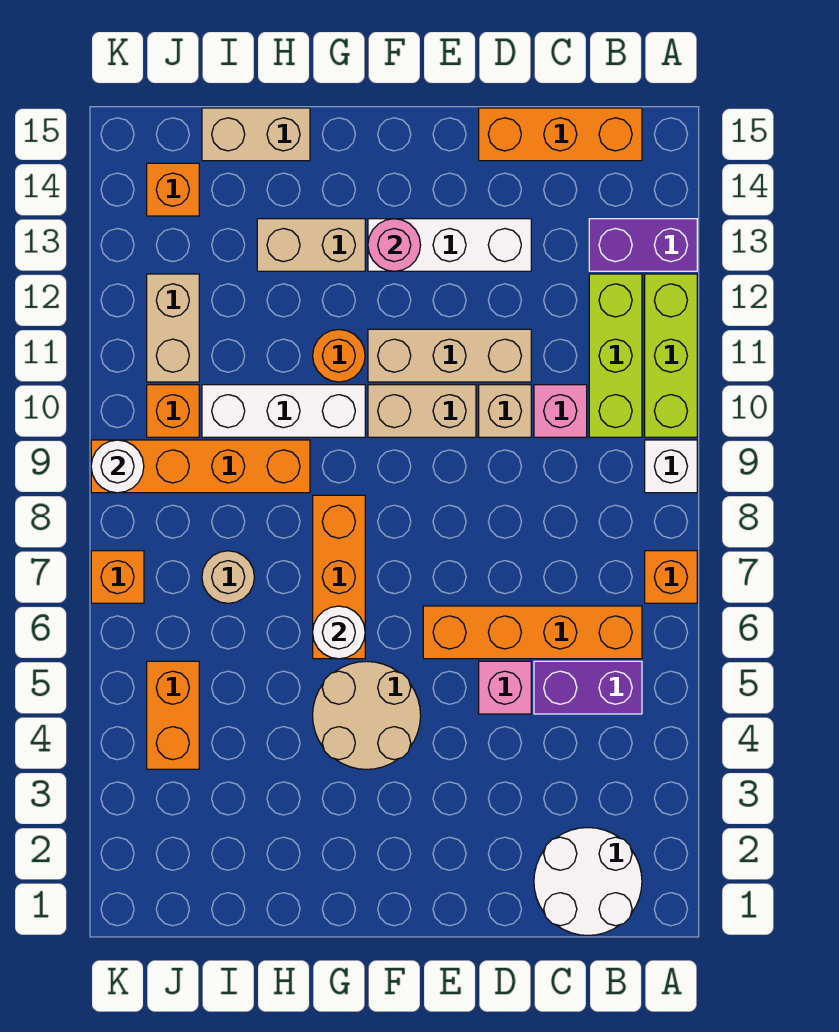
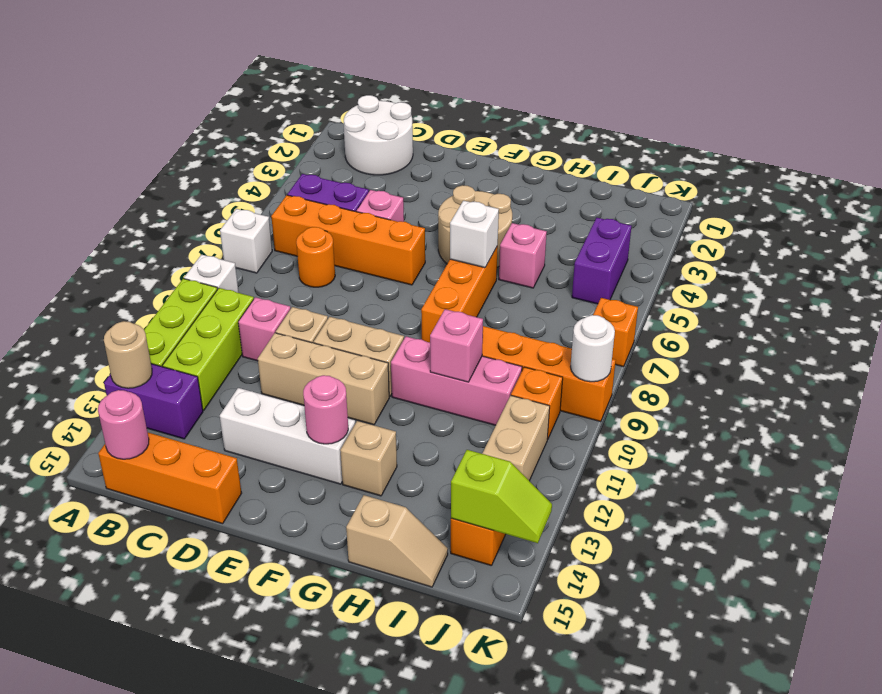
orange 1x1 brick [645,551,697,603] -> white 1x1 brick [220,209,272,273]
none -> pink 1x1 round brick [98,390,149,459]
white 1x1 round brick [313,606,365,659] -> white 1x1 brick [450,201,499,268]
white 1x3 brick [202,385,365,437] -> pink 1x3 brick [391,336,522,425]
orange 1x1 round brick [313,329,365,382] -> orange 1x1 round brick moved to [296,227,335,287]
tan 1x2 brick [257,219,365,271] -> tan 1x1 brick [340,421,397,496]
none -> pink 1x1 brick [499,223,547,288]
none -> pink 1x1 brick [430,309,483,382]
tan 1x2 brick [202,108,310,161] -> tan 1x2 slope [346,495,448,587]
tan 1x1 round brick [202,551,254,603] -> tan 1x1 round brick moved to [104,321,152,388]
orange 1x2 brick [147,661,199,769] -> purple 1x2 brick [572,218,631,304]
none -> lime 1x2 slope [451,450,552,543]

